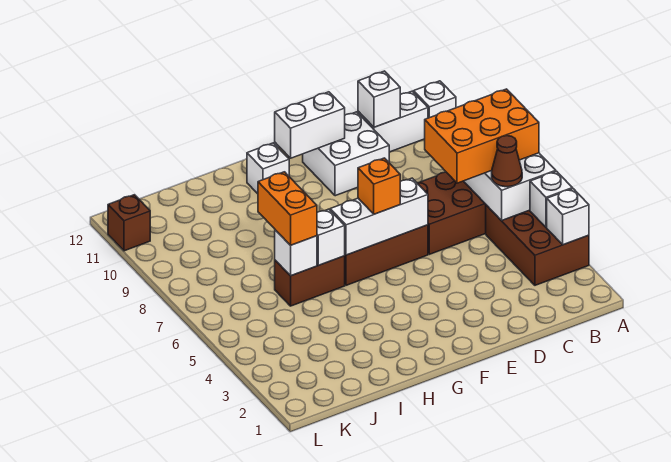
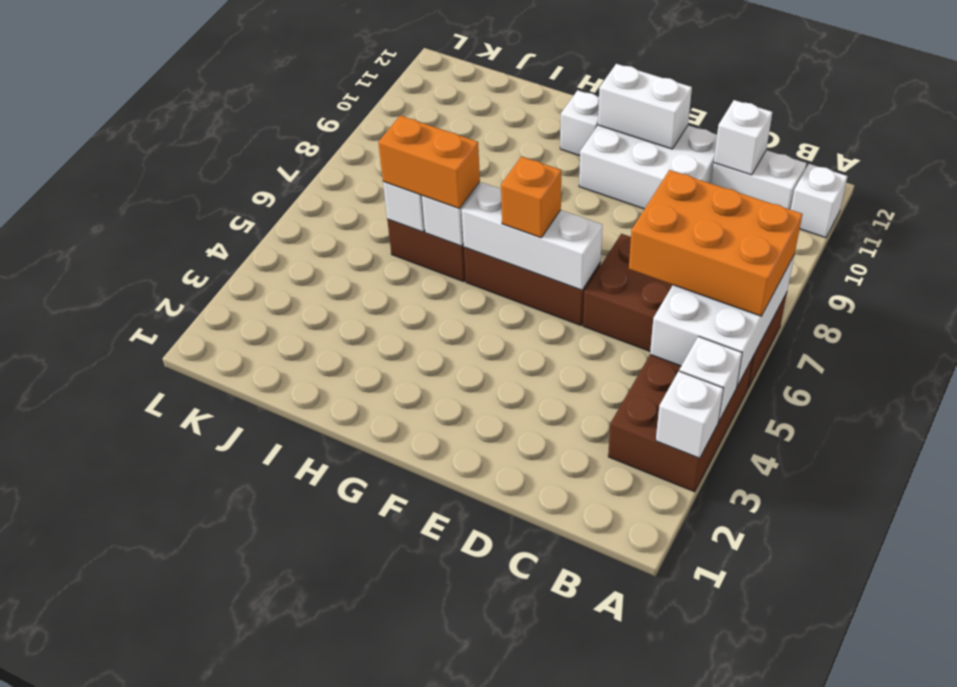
brown 1x1 cone [492,136,522,187] -> none
white 2x2 brick [303,112,389,196] -> white 2x3 brick [579,125,717,209]
orange 1x2 brick [258,172,317,245] -> orange 1x2 brick turned to [378,115,480,209]
brown 1x1 brick [108,195,150,251] -> none

